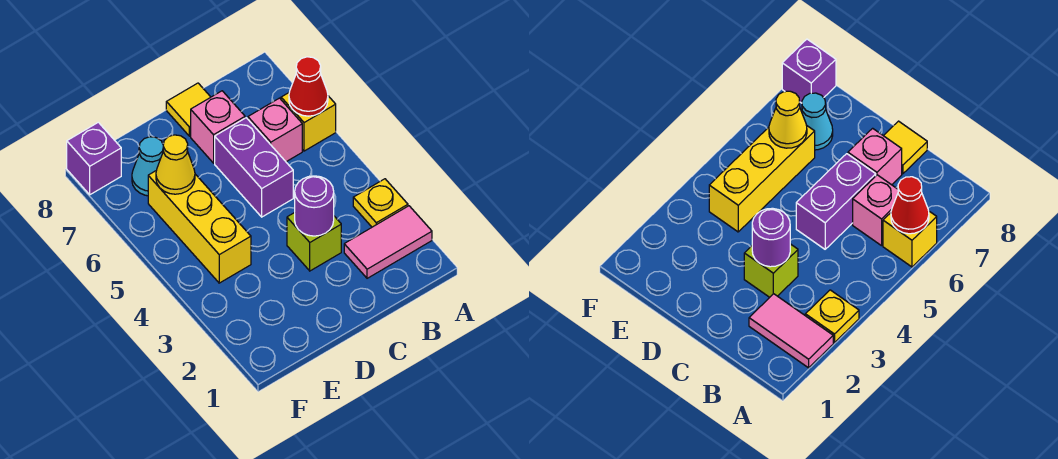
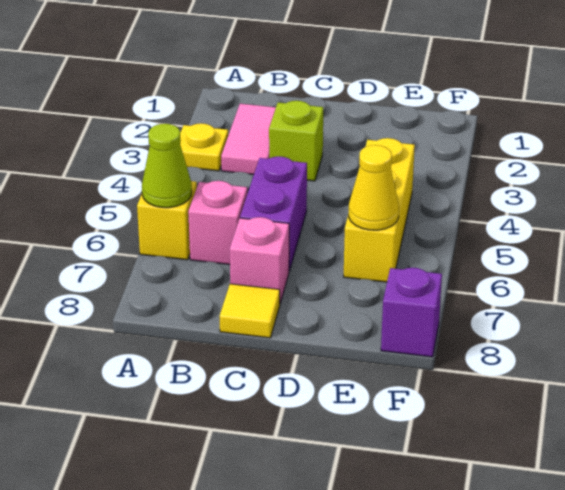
pink 1x2 tile [344,206,432,278] -> pink 1x2 tile turned to [221,104,276,175]
red 1x1 cone [289,57,328,116] -> lime 1x1 cone [142,124,192,208]
purple 1x1 round brick [295,176,334,236] -> none
cyan 1x1 cone [132,137,163,196] -> none

